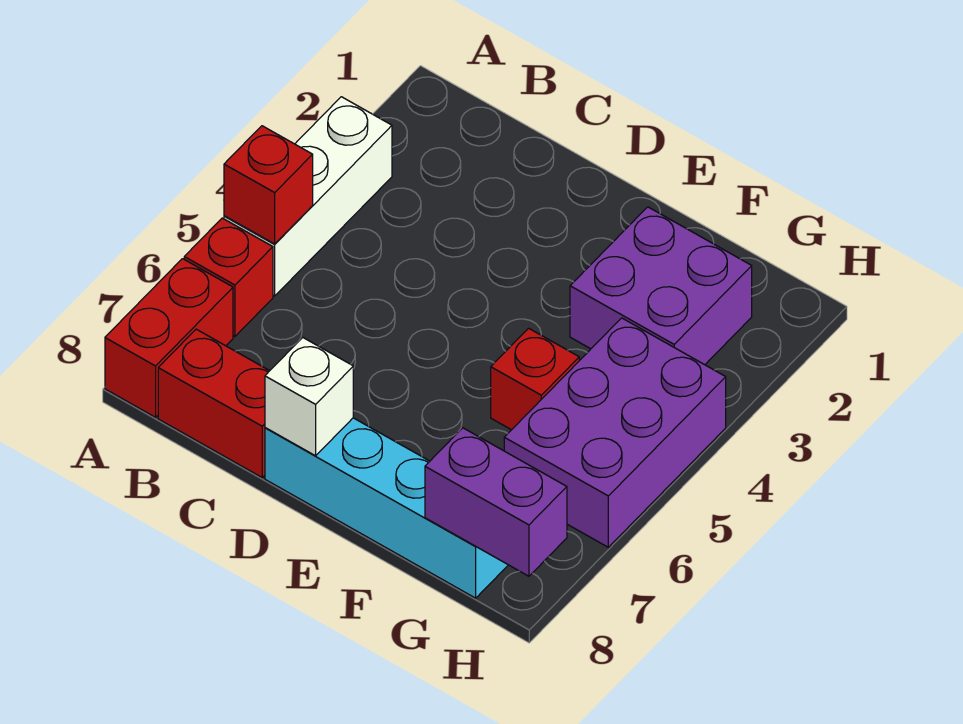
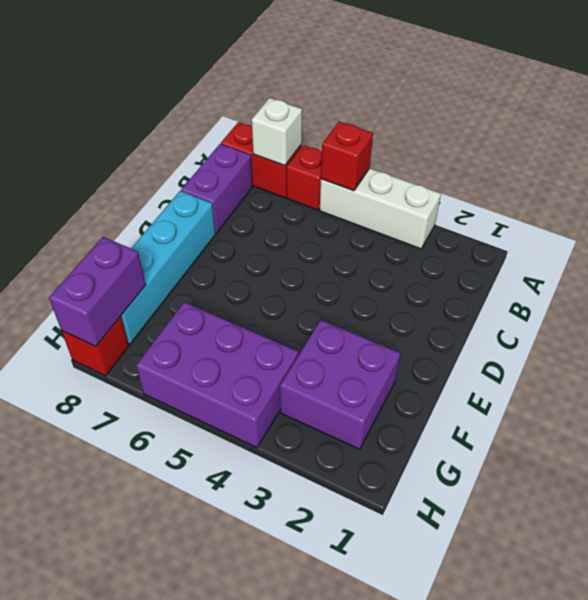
red 1x2 brick [158,329,269,477] -> purple 1x2 brick [181,144,252,233]
white 1x1 brick [265,338,353,456] -> white 1x1 brick moved to [252,98,302,165]
red 1x1 brick [491,328,579,430] -> red 1x1 brick moved to [62,316,129,376]

